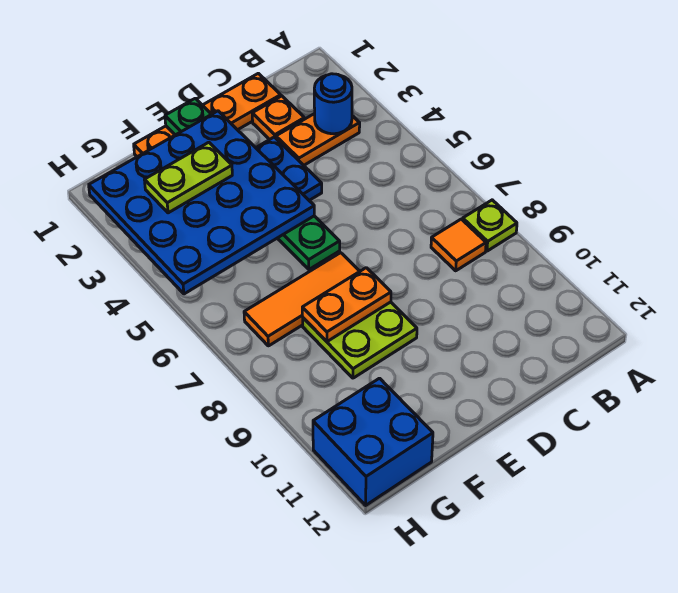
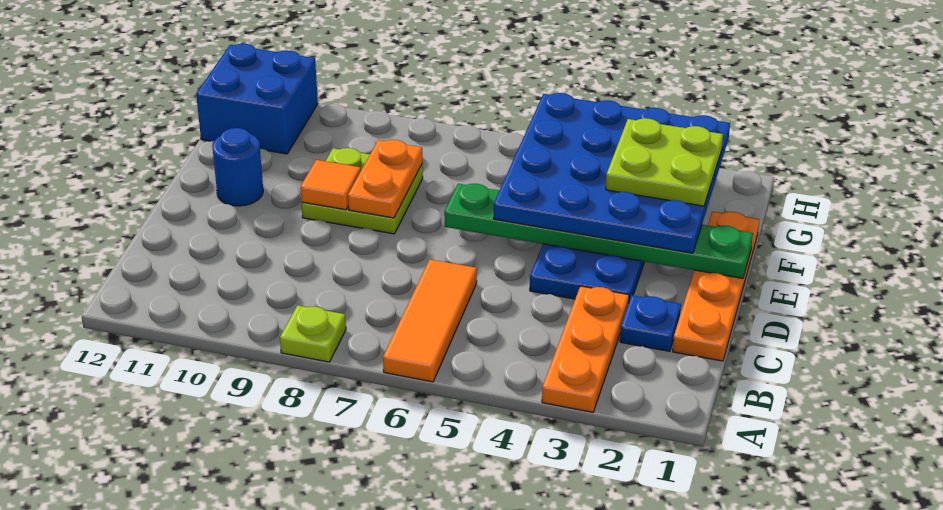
orange 1x2 plate [276,114,360,165] -> orange 1x3 plate [542,286,629,412]
blue 1x1 round brick [314,74,352,134] -> blue 1x1 round brick moved to [212,128,263,206]
orange 1x1 tile [431,219,486,271] -> orange 1x1 tile moved to [300,160,361,210]
orange 1x1 plate [252,96,304,140] -> blue 1x1 plate [620,295,681,351]
orange 1x3 tile [244,253,360,346] -> orange 1x3 tile moved to [383,259,477,382]
lime 1x2 plate [145,142,232,213] -> lime 2x2 plate [606,118,723,206]

